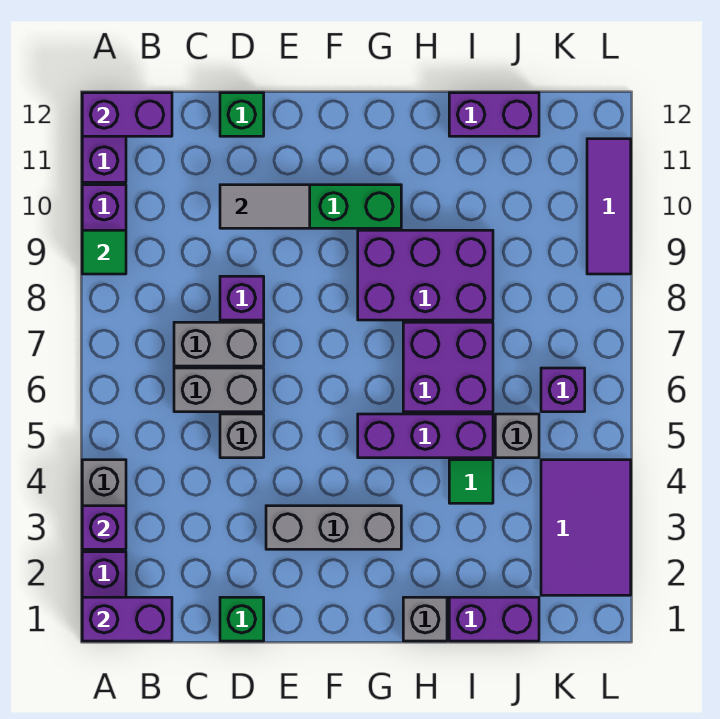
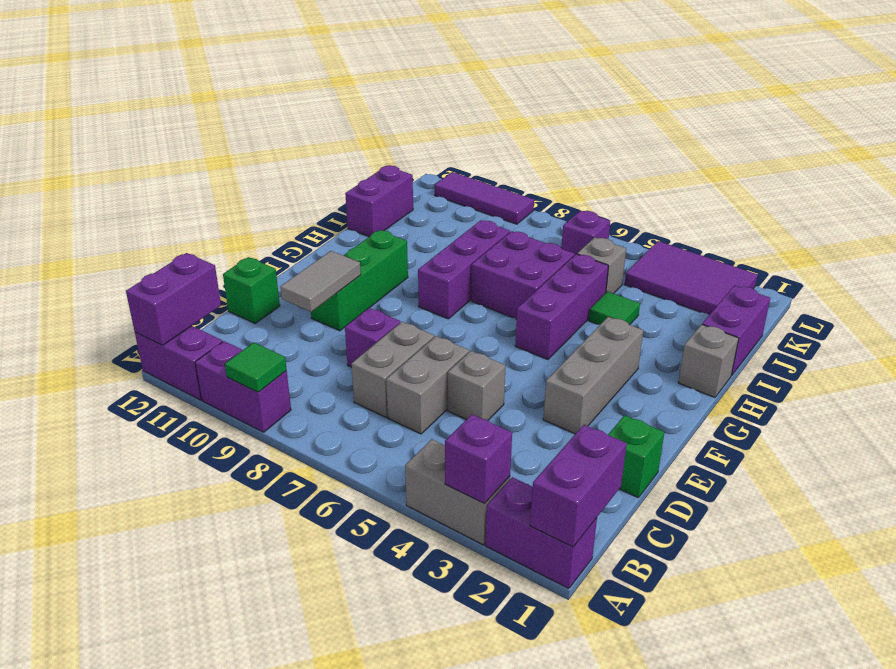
purple 2x3 brick [358,230,493,320] -> purple 1x3 brick [418,220,510,319]

